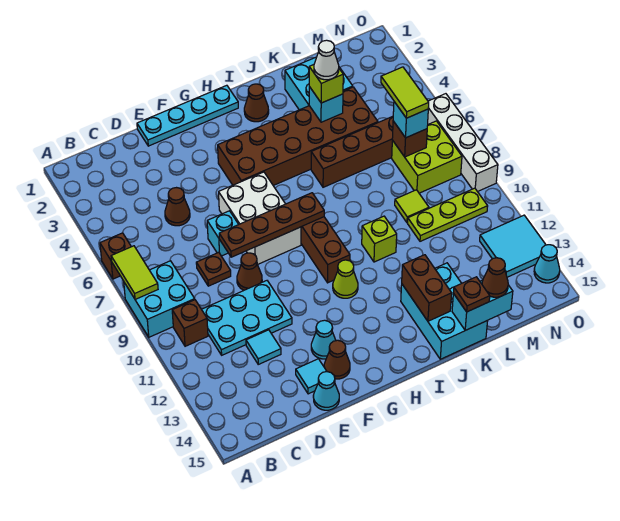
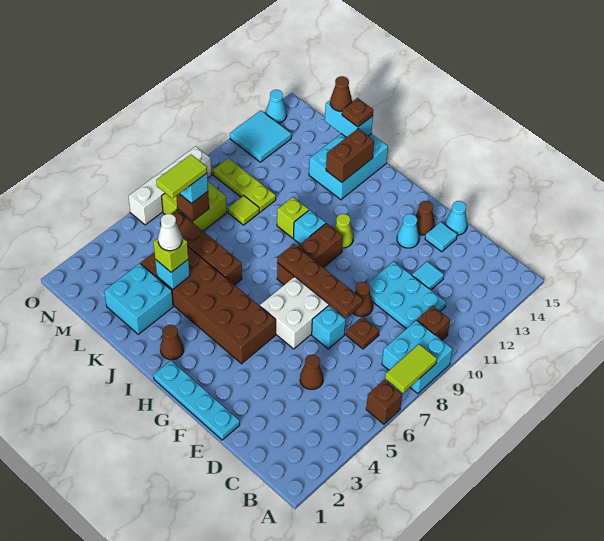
none -> cyan 1x1 brick [294,210,326,244]

